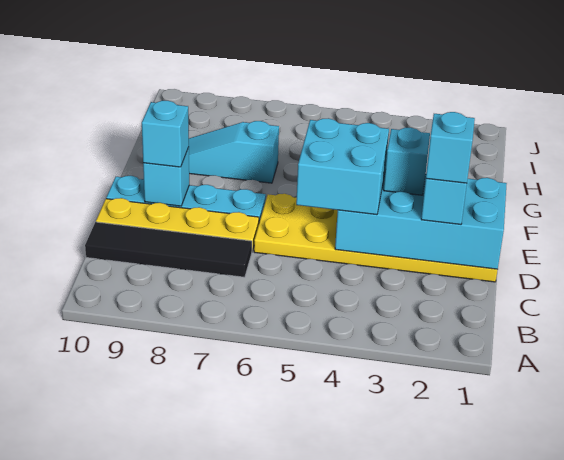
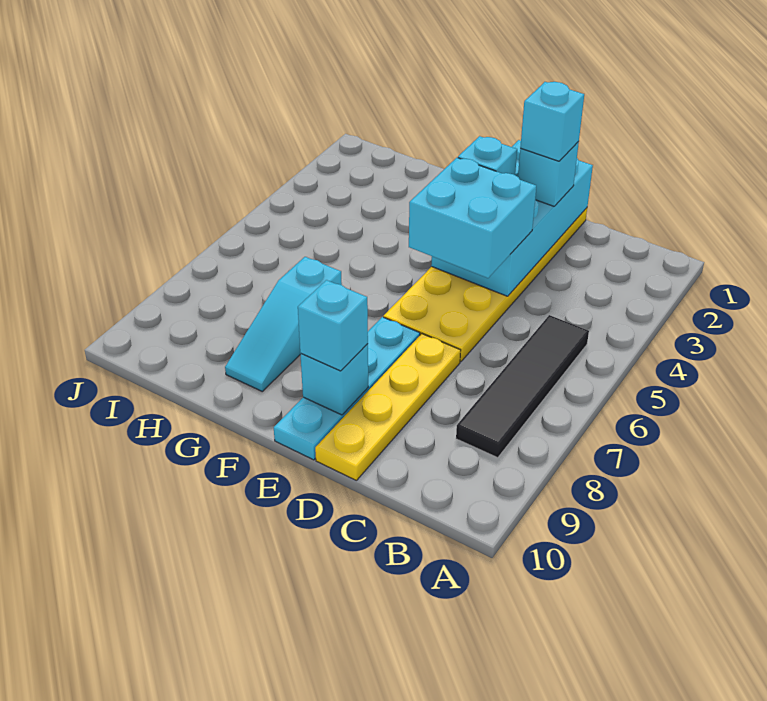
black 1x4 tile [85,222,252,277] -> black 1x4 tile moved to [456,315,589,458]

